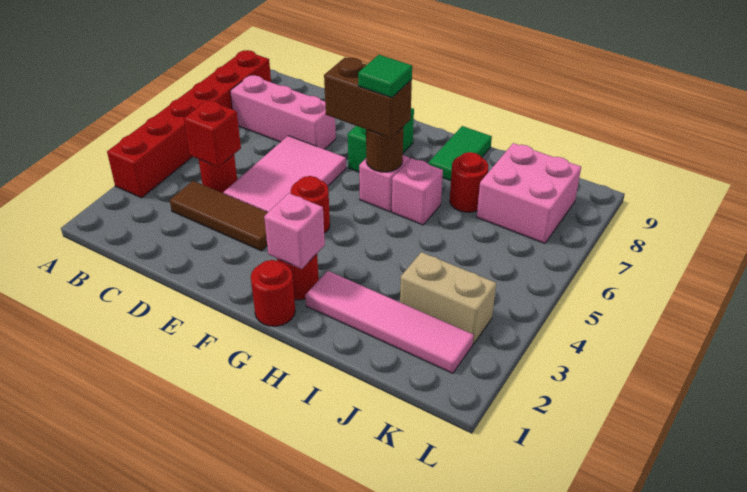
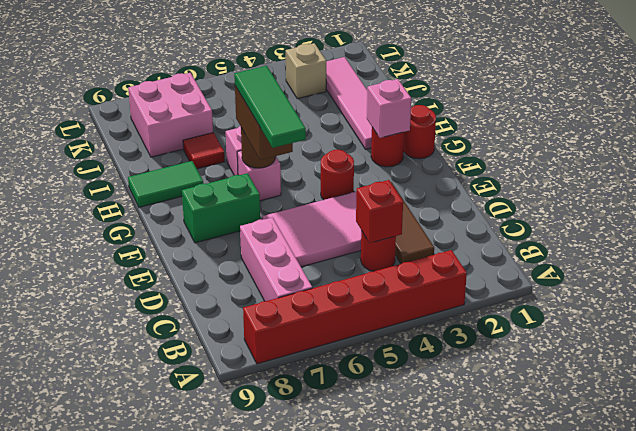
green 1x1 tile [358,55,412,98] -> green 1x3 tile [234,66,306,148]
red 1x1 round brick [450,152,488,212] -> red 1x1 tile [183,133,225,169]
tan 1x2 brick [400,252,496,344] -> tan 1x1 brick [286,43,326,99]

